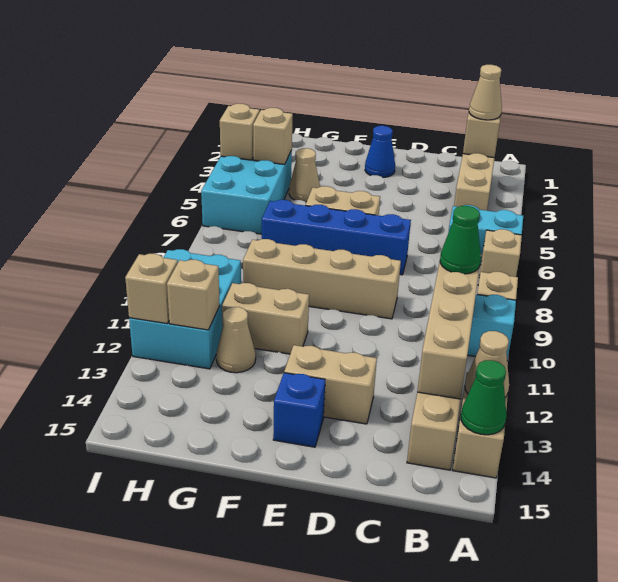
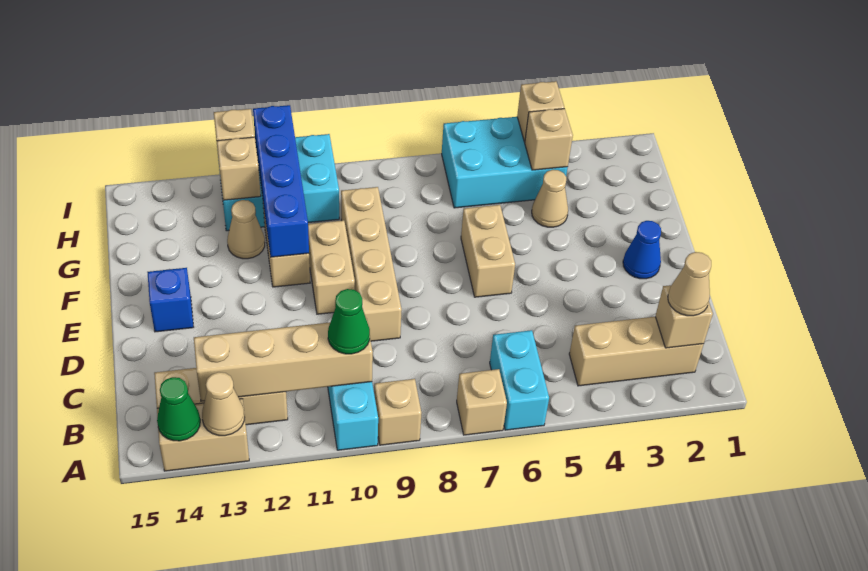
blue 1x4 brick [262,200,411,275] -> blue 1x4 brick moved to [253,105,309,257]
tan 1x2 brick [284,345,377,424] -> tan 1x2 brick moved to [308,220,355,314]

